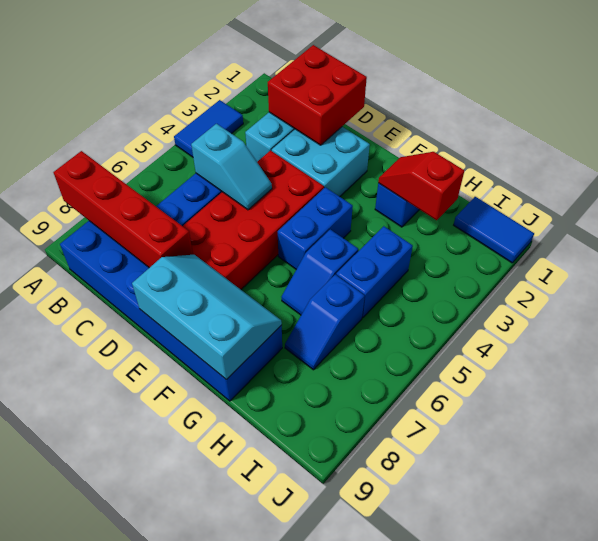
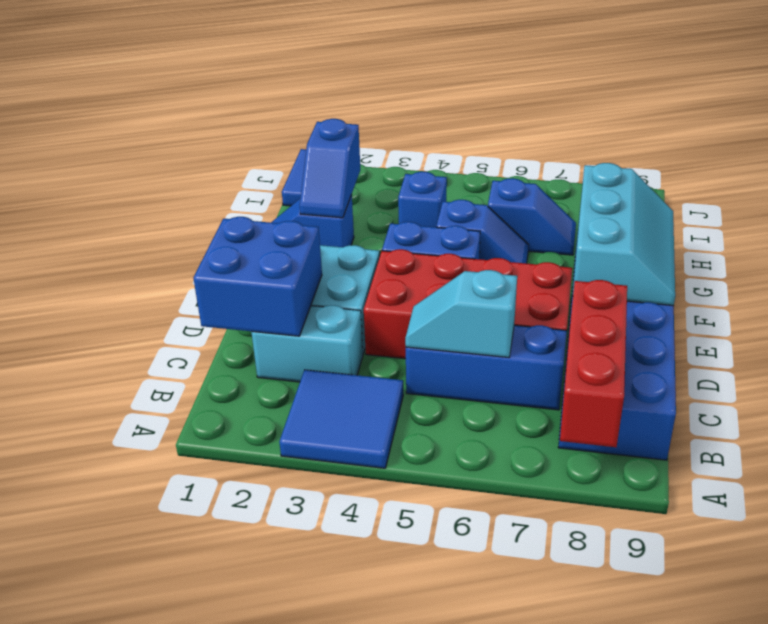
blue 1x2 tile [174,100,243,157] -> blue 2x2 tile [279,370,403,468]
red 1x4 brick [54,151,193,268] -> red 1x3 brick [560,280,627,447]
red 2x2 brick [268,45,367,145] -> blue 2x2 brick [193,217,322,336]
cyan 1x2 slope [191,124,272,210] -> cyan 1x2 slope turned to [405,270,517,357]
cyan 2x3 slope [132,255,282,380] -> cyan 2x3 slope turned to [572,163,675,306]
red 1x2 slope [378,152,464,220] -> blue 1x2 slope [300,119,360,218]
blue 1x2 brick [336,226,413,318] -> blue 1x1 brick [398,172,447,227]

